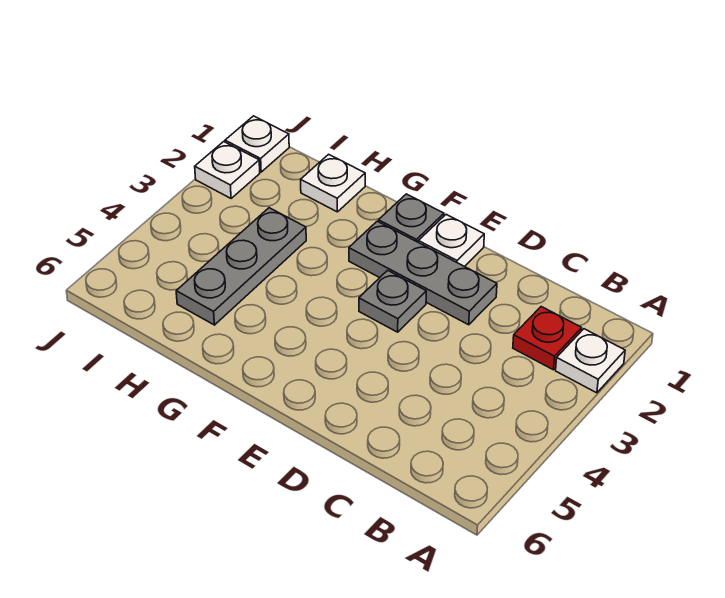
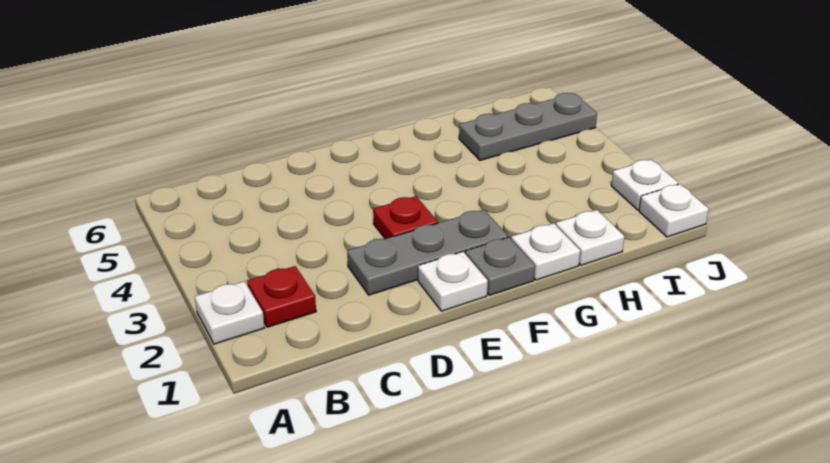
grey 1x1 plate [359,270,426,332] -> red 1x1 plate [373,196,438,239]
none -> white 1x1 plate [511,223,580,280]
grey 1x3 plate [176,208,306,325] -> grey 1x3 plate turned to [459,93,597,160]

